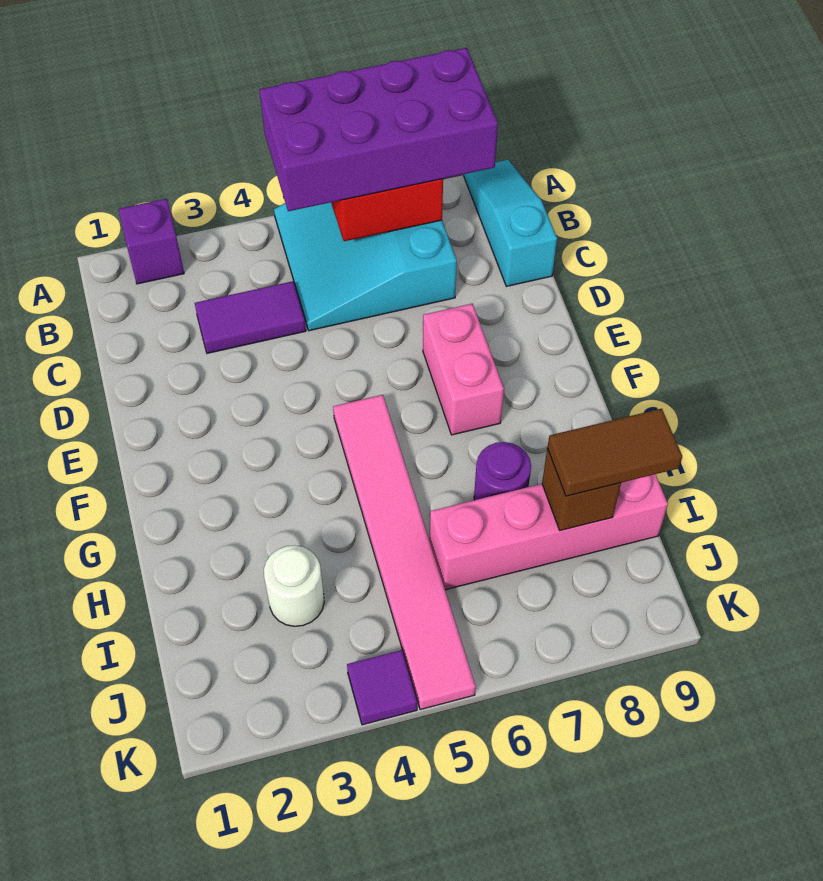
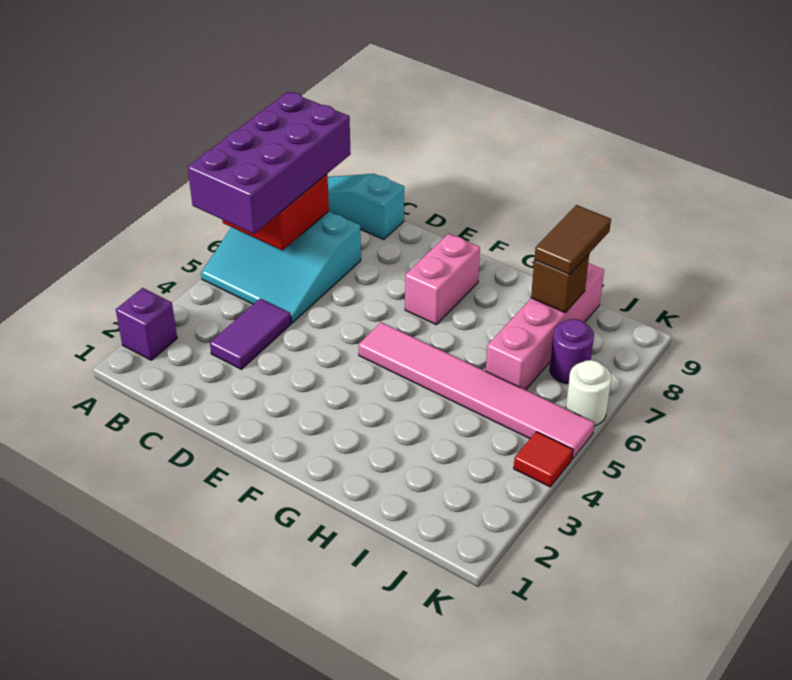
pink 1x2 brick [423,304,504,435] -> pink 1x2 brick turned to [405,234,480,325]
purple 1x1 round brick [474,442,531,500] -> purple 1x1 round brick moved to [550,319,594,384]
white 1x1 round brick [264,545,324,626] -> white 1x1 round brick moved to [566,360,611,426]
purple 1x1 tile [347,650,417,725] -> red 1x1 tile [514,432,573,487]

